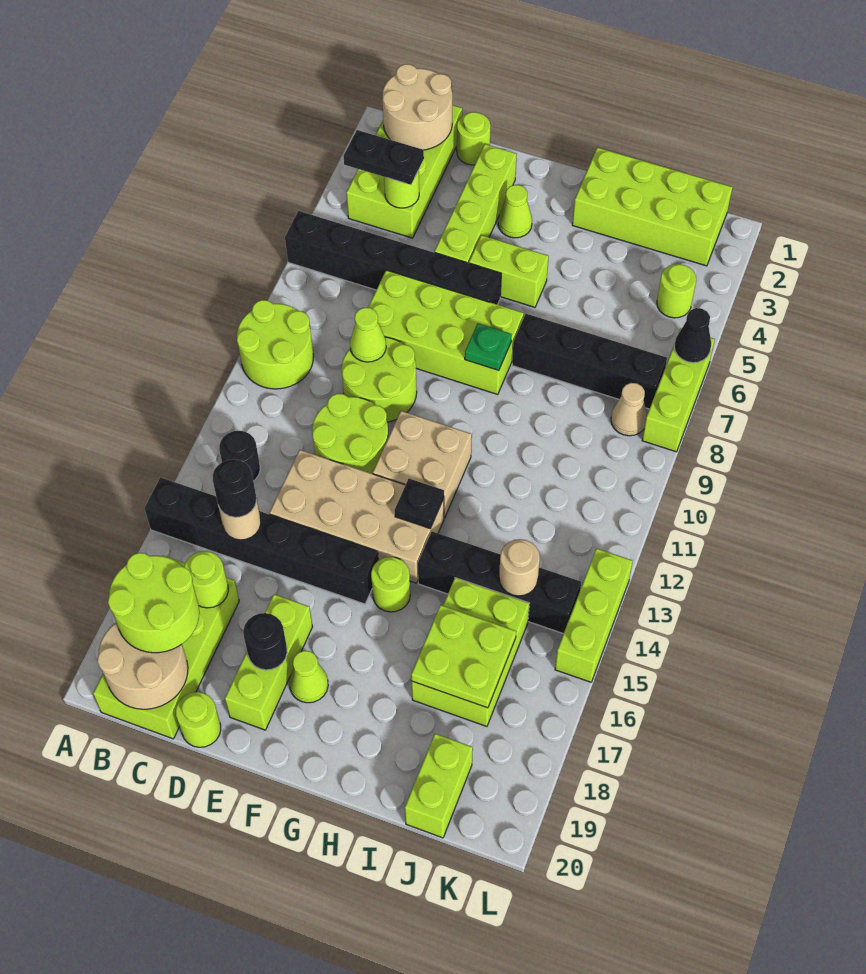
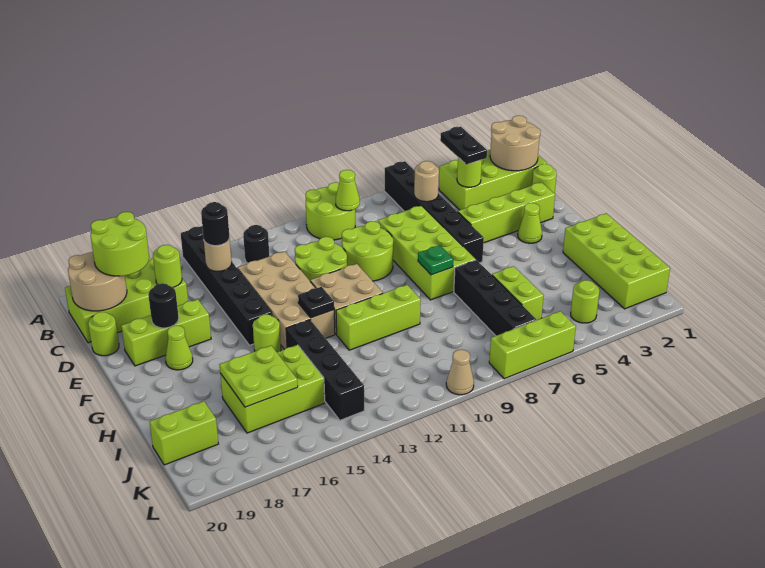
lime 1x1 cone [350,308,386,362] -> lime 1x1 cone moved to [336,170,360,211]
lime 1x2 brick [469,235,549,307] -> lime 1x2 brick moved to [492,266,544,320]
tan 1x1 round brick [499,539,540,596] -> tan 1x1 round brick moved to [414,161,439,202]
tan 1x1 cone [611,383,647,436] -> tan 1x1 cone moved to [446,350,474,395]
black 1x1 cone [674,308,711,363] -> none
lime 1x3 brick [555,548,633,682] -> lime 1x3 brick moved to [336,285,421,350]

